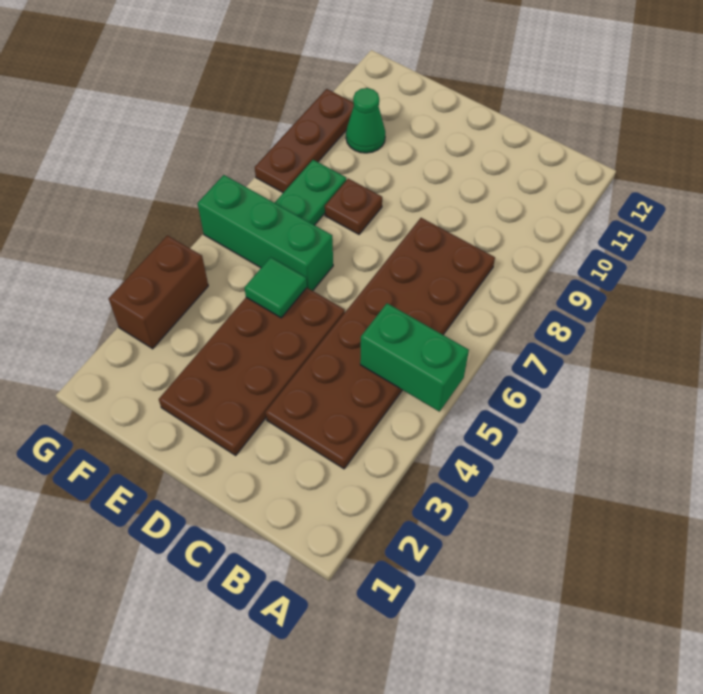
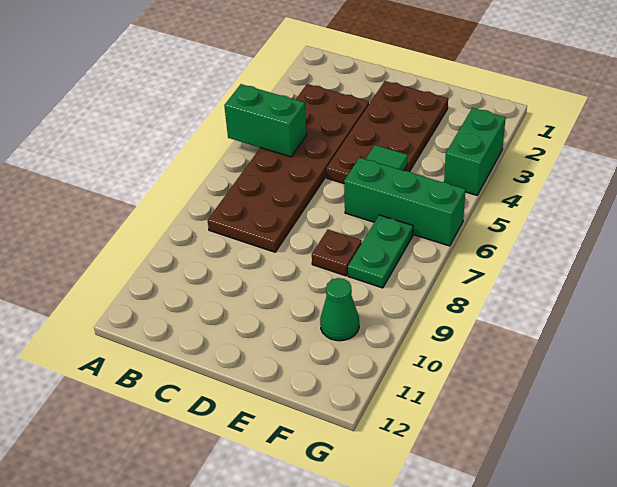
brown 1x2 brick [109,235,208,349] -> green 1x2 brick [444,108,506,195]
brown 1x3 plate [255,89,354,193] -> none

